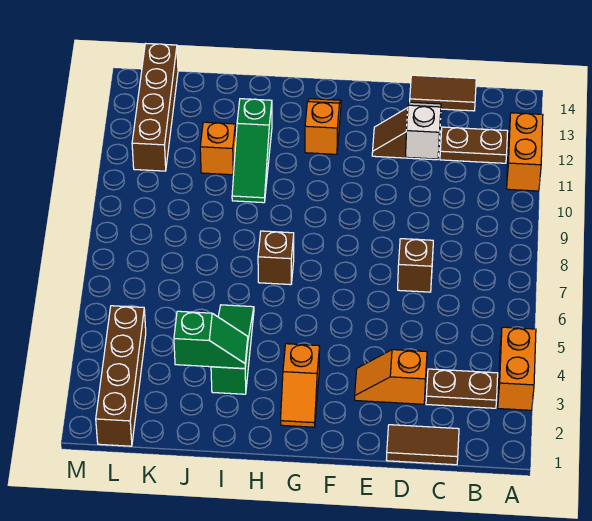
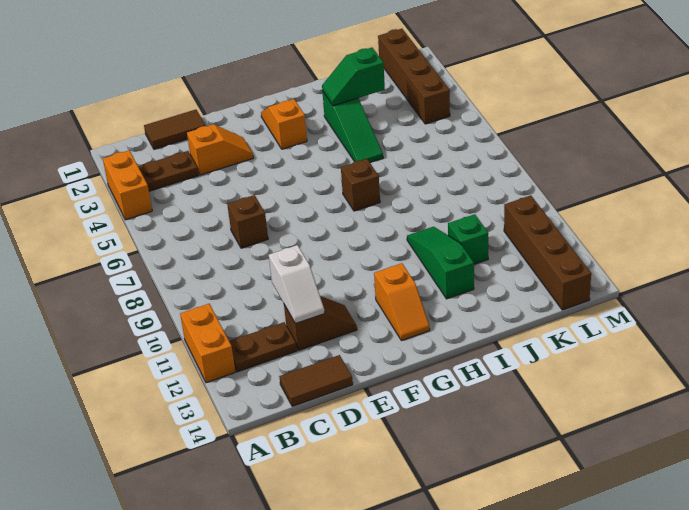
orange 1x1 brick [200,122,236,175] -> green 1x1 brick [448,214,488,264]

